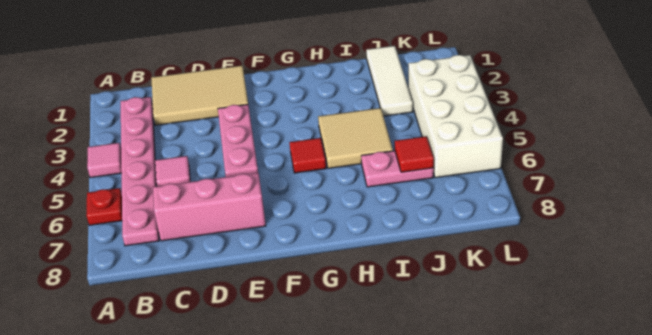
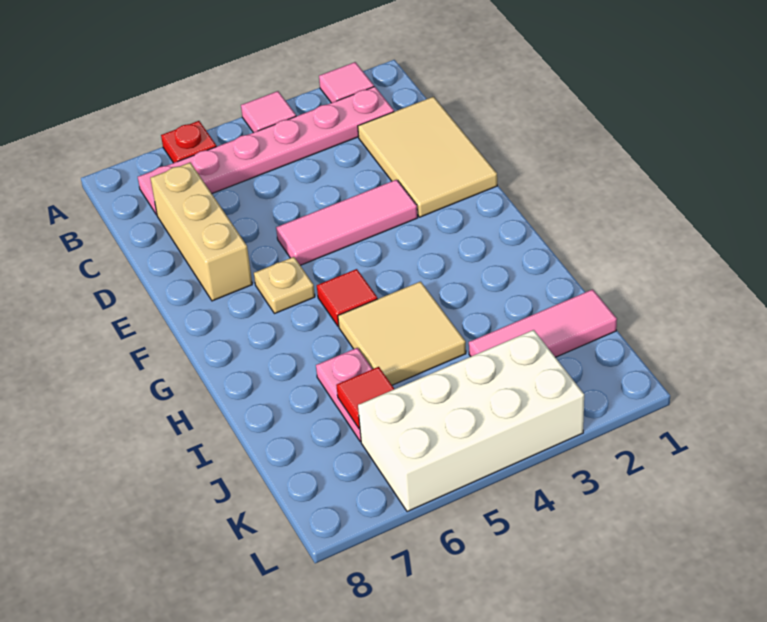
pink 1x1 tile [155,156,190,186] -> pink 1x1 tile moved to [319,62,374,103]
pink 1x3 brick [153,173,266,241] -> tan 1x3 brick [150,163,252,301]
pink 1x3 plate [218,105,258,177] -> pink 1x3 tile [276,180,418,265]
none -> tan 1x1 plate [254,257,315,314]
white 1x3 tile [366,46,413,116] -> pink 1x3 tile [469,289,617,357]

